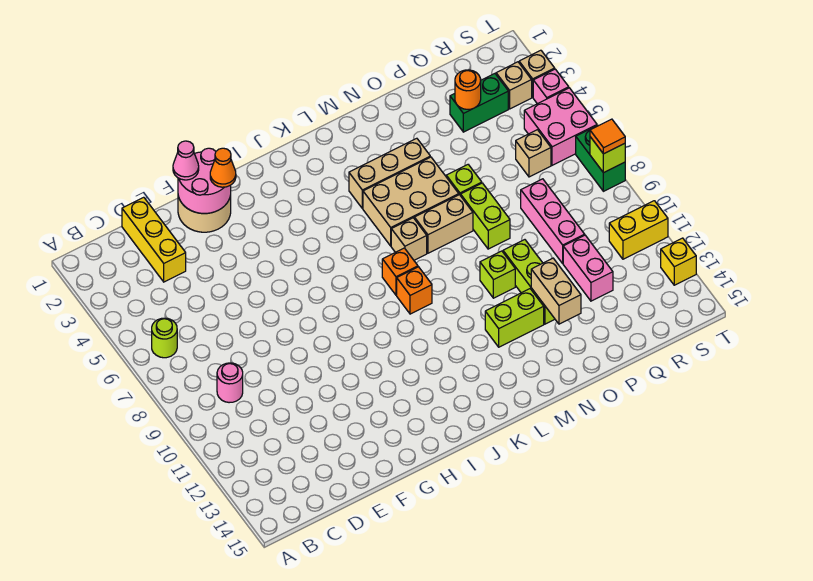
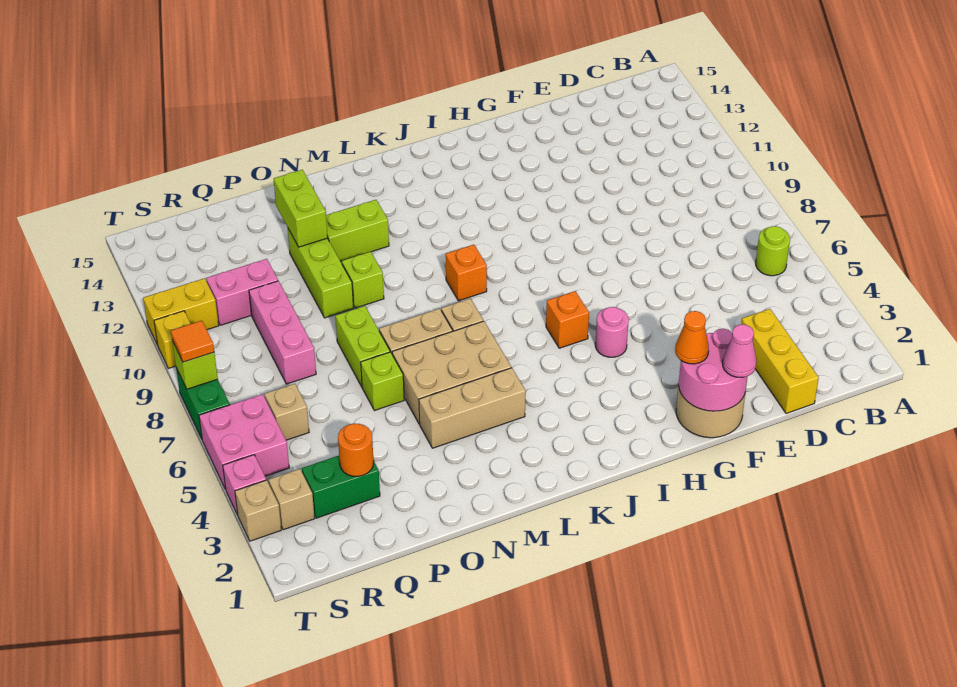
pink 1x1 round brick [217,363,243,403] -> pink 1x1 round brick moved to [595,307,629,357]
orange 1x1 brick [382,248,418,295] -> orange 1x1 brick moved to [546,291,589,348]
tan 1x2 brick [531,258,581,324] -> lime 1x2 brick [274,170,328,247]
pink 1x2 brick [563,235,613,301] -> pink 1x2 brick turned to [206,259,278,325]
yellow 1x1 brick [661,238,696,285] -> yellow 1x1 brick moved to [154,311,191,368]

